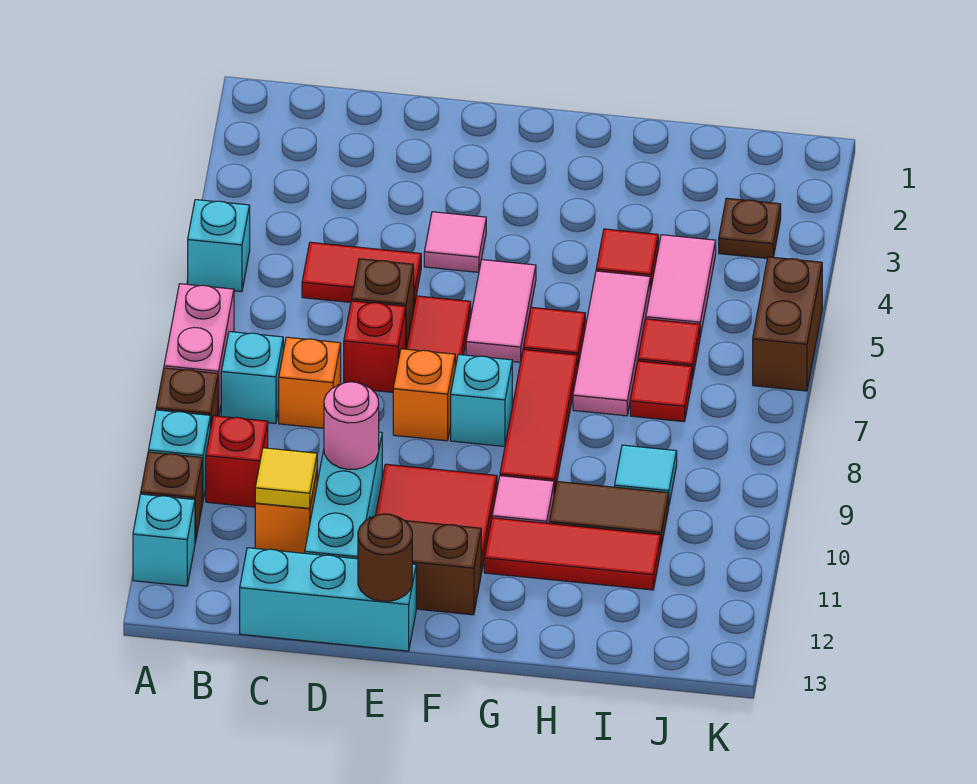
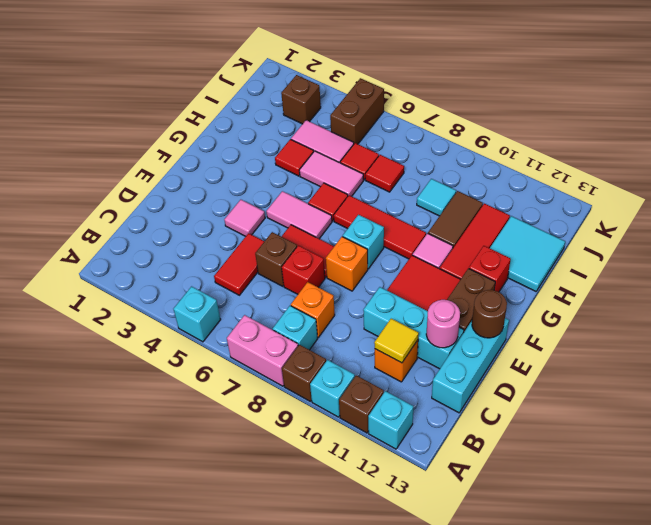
red 1x1 brick [206,416,268,507] -> red 1x1 brick moved to [469,246,511,292]
pink 1x1 round brick [324,382,379,469] -> pink 1x1 round brick moved to [426,300,460,348]
pink 1x3 tile [573,271,650,416] -> pink 1x2 tile [299,151,364,196]
none -> cyan 2x2 tile [490,216,565,291]
brown 1x1 plate [719,198,781,258] -> brown 1x1 brick [281,75,321,124]
brown 1x2 brick [753,257,822,391] -> brown 1x2 brick turned to [330,78,384,144]

